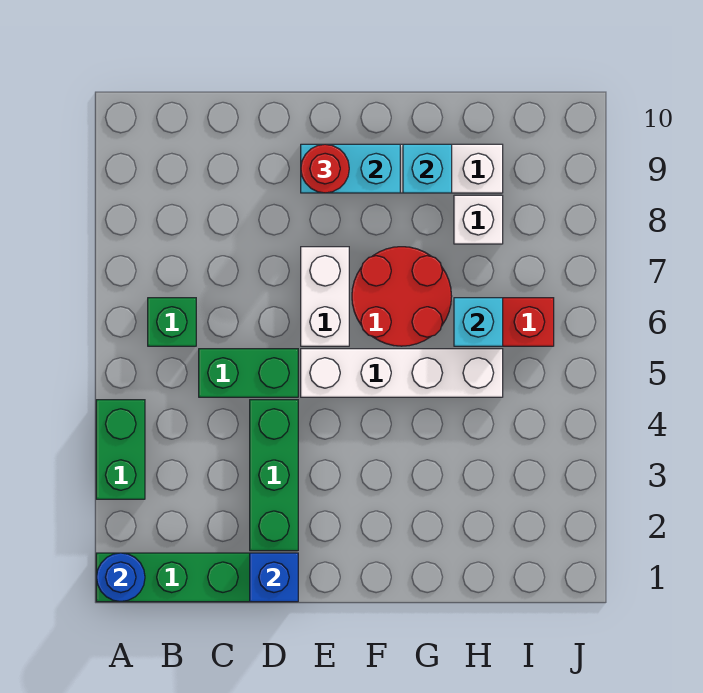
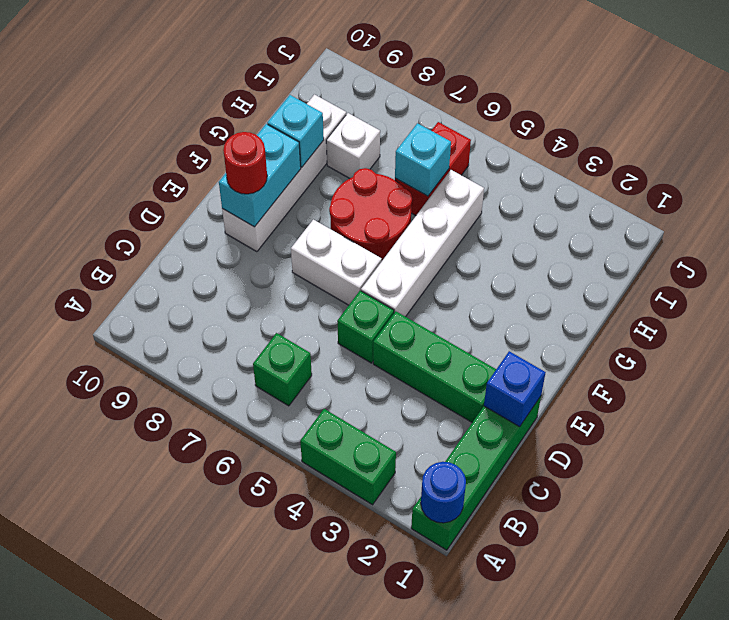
green 1x2 brick [199,349,298,397] -> green 1x1 brick [337,291,394,363]

